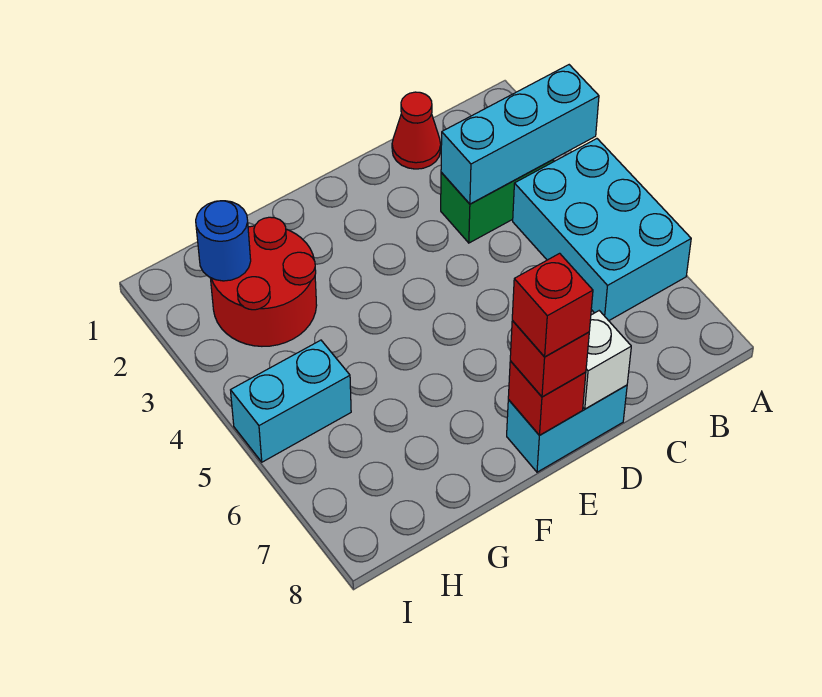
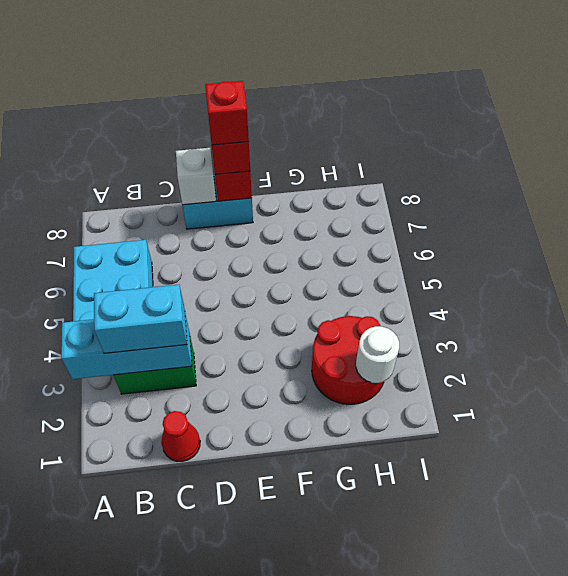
blue 1x1 round brick [196,201,251,281] -> white 1x1 round brick [356,326,399,383]
cyan 1x2 brick [231,340,351,462] -> cyan 1x2 brick moved to [94,285,187,353]

